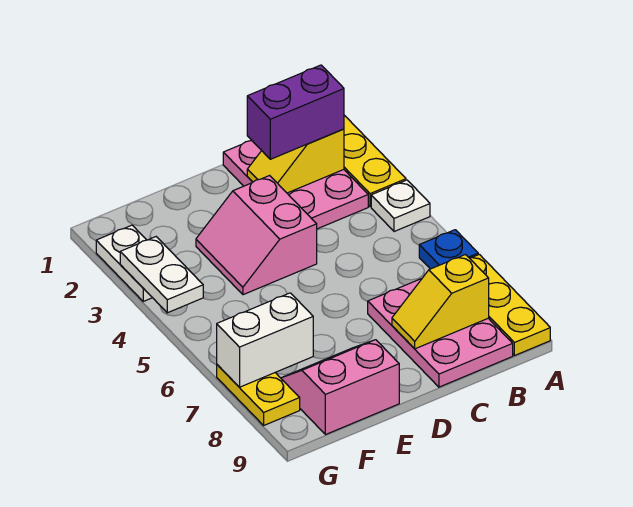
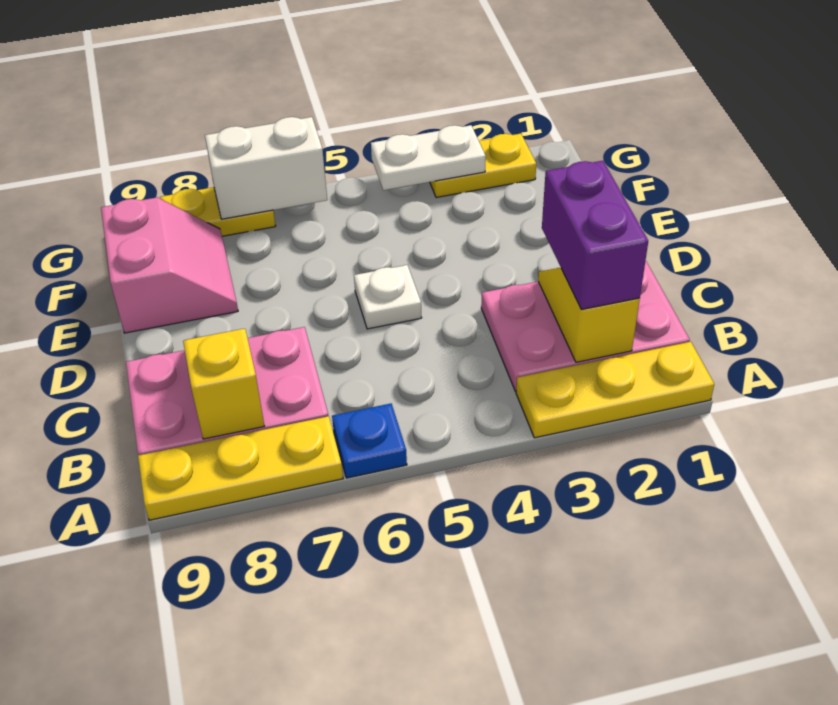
white 1x1 plate [371,180,430,232] -> white 1x1 plate moved to [354,265,422,329]
pink 2x2 slope [196,176,317,295] -> none
white 1x2 brick [217,293,313,387] -> white 1x2 brick turned to [205,117,327,219]
white 1x2 plate [96,225,152,301] -> yellow 1x2 plate [430,134,536,198]

